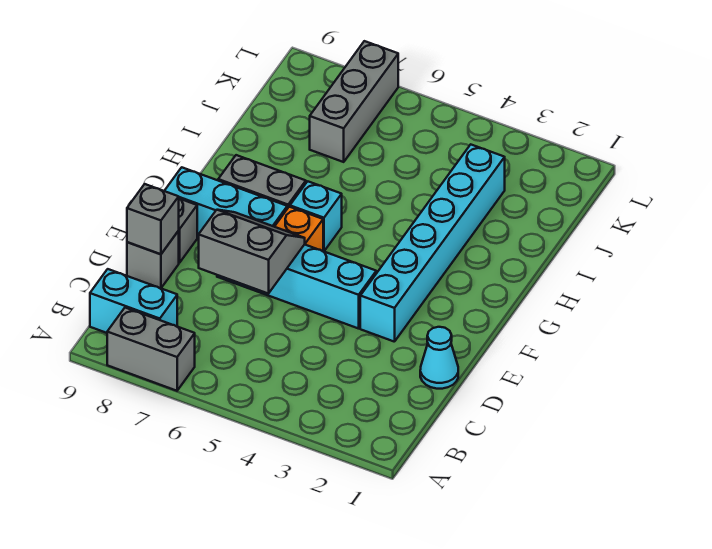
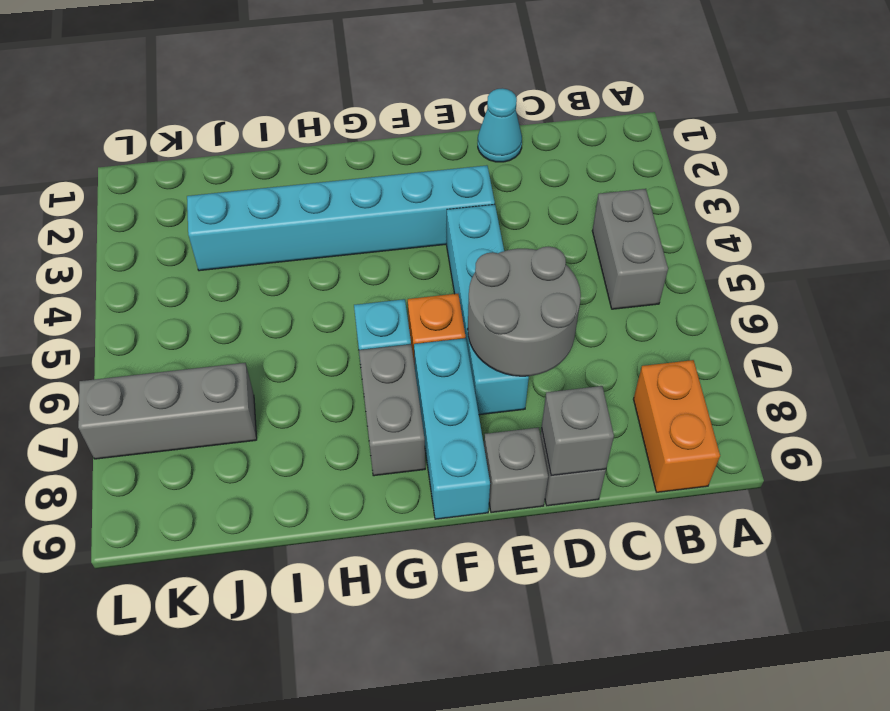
grey 1x2 brick [107,308,195,391] -> grey 1x2 brick moved to [592,189,668,309]
cyan 1x2 brick [90,269,177,333] -> orange 1x2 brick [634,360,720,492]
grey 2x2 slope [199,210,305,294] -> grey 2x2 round brick [468,247,581,376]

